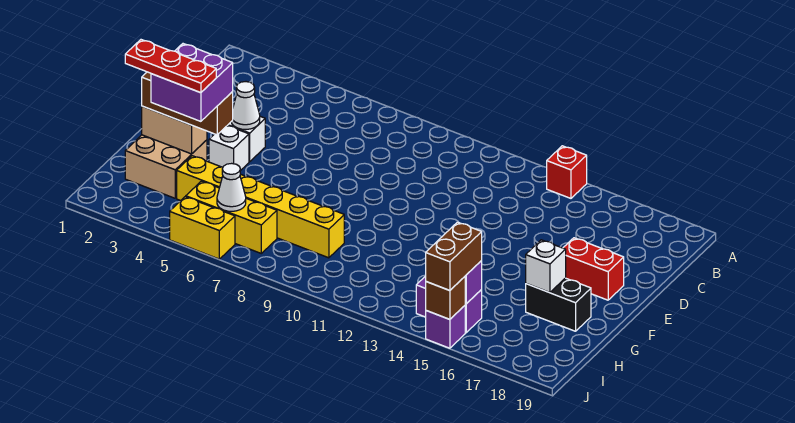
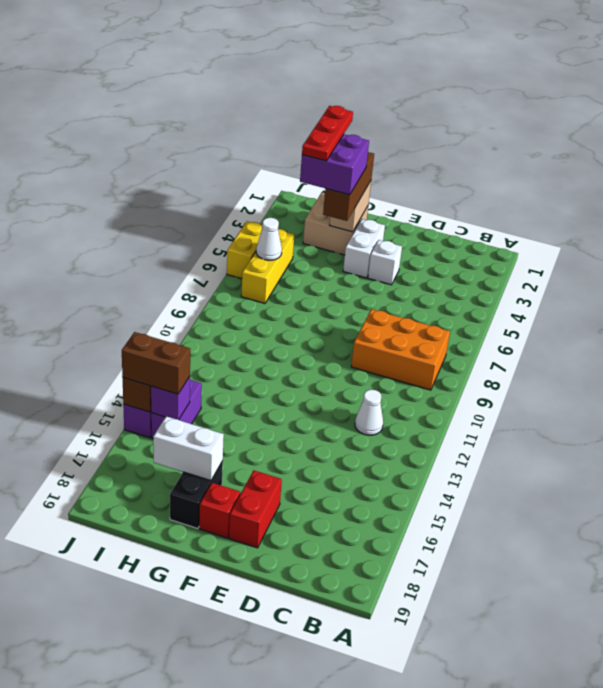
red 1x1 brick [547,146,587,198] -> red 1x1 brick moved to [199,483,240,538]
none -> orange 2x3 brick [351,309,450,390]
white 1x1 cone [231,82,260,129] -> white 1x1 cone moved to [355,390,383,435]
white 1x1 brick [209,126,249,171] -> white 1x2 brick [343,219,385,278]
white 1x1 brick [526,240,566,293] -> white 1x2 brick [153,416,224,481]
yellow 1x6 brick [177,156,344,258] -> none

